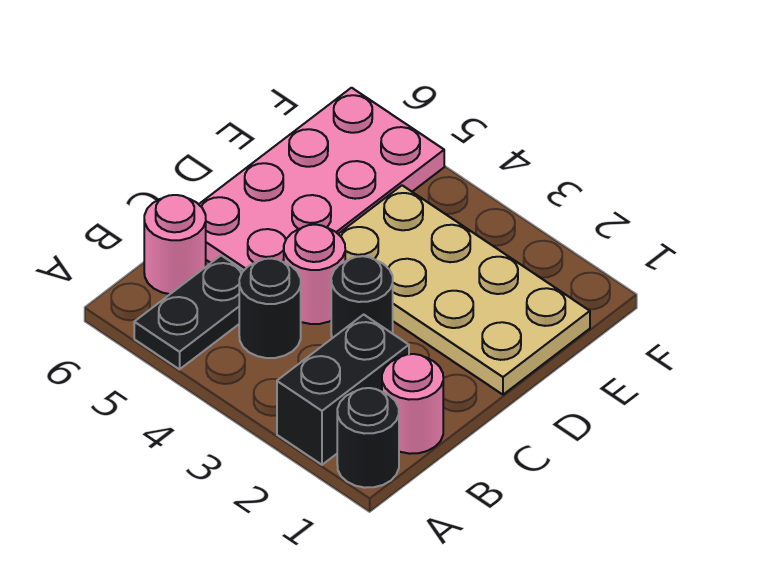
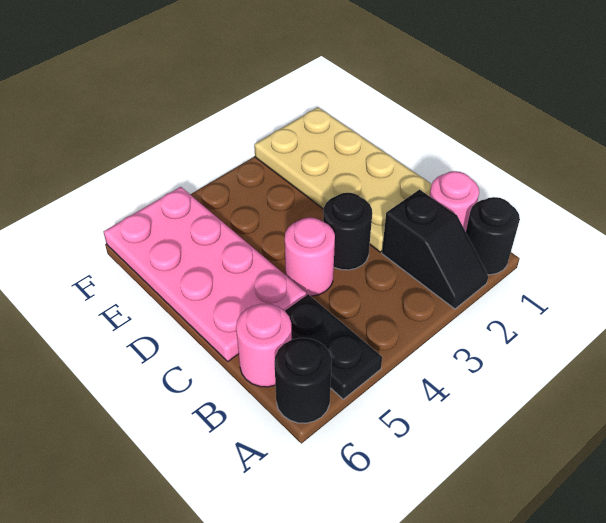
black 1x2 brick [277,315,409,465] -> black 1x2 slope [382,190,488,309]
black 1x1 round brick [239,259,301,358] -> black 1x1 round brick moved to [275,338,332,423]
tan 2x4 plate [339,185,590,395] -> tan 2x4 plate turned to [254,107,432,252]

